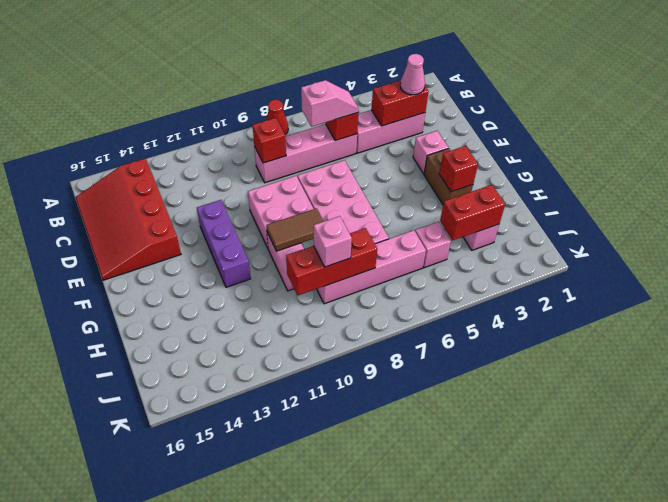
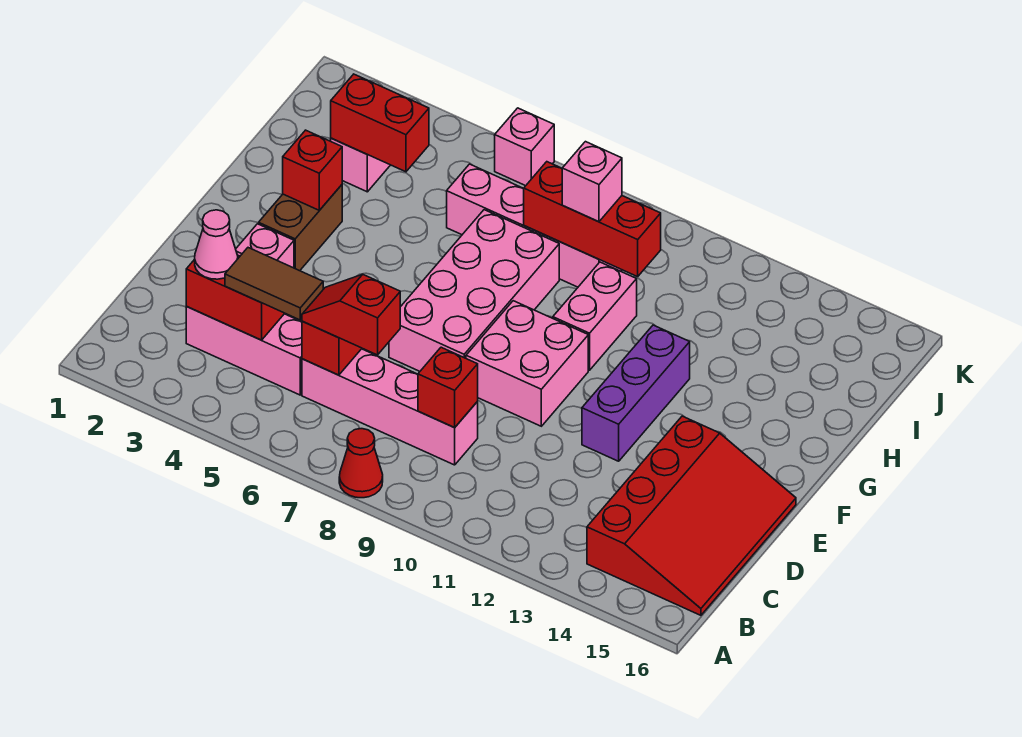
pink 1x2 slope [301,80,359,127] -> red 1x2 slope [302,274,400,355]
brown 1x2 tile [266,208,324,251] -> brown 1x2 tile moved to [225,248,323,320]
pink 1x1 brick [415,222,451,268] -> pink 1x1 brick moved to [495,108,554,186]

